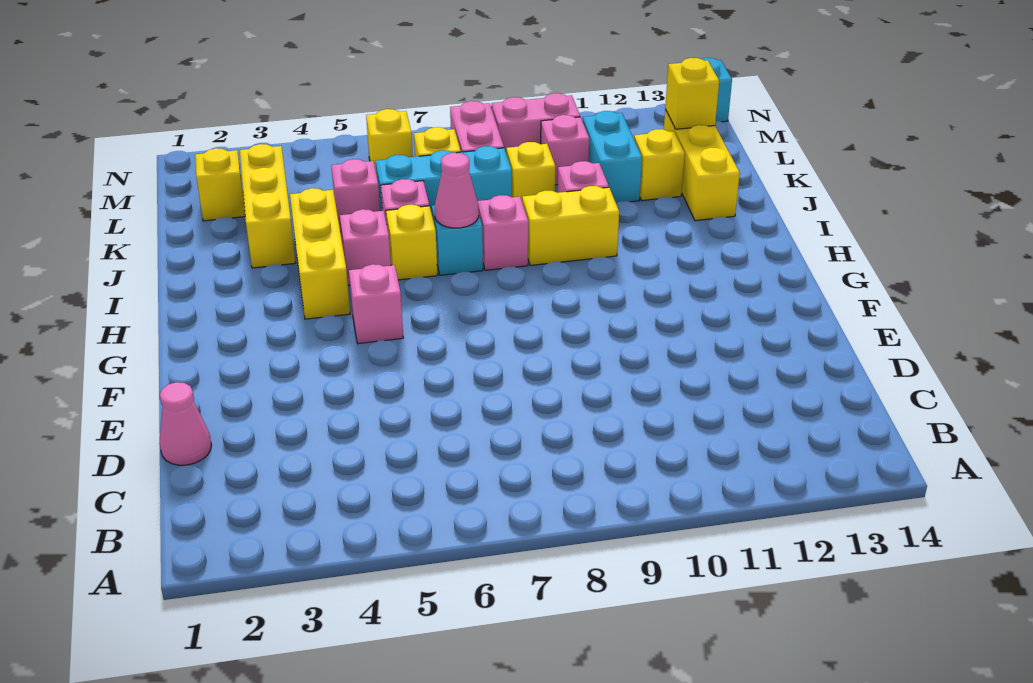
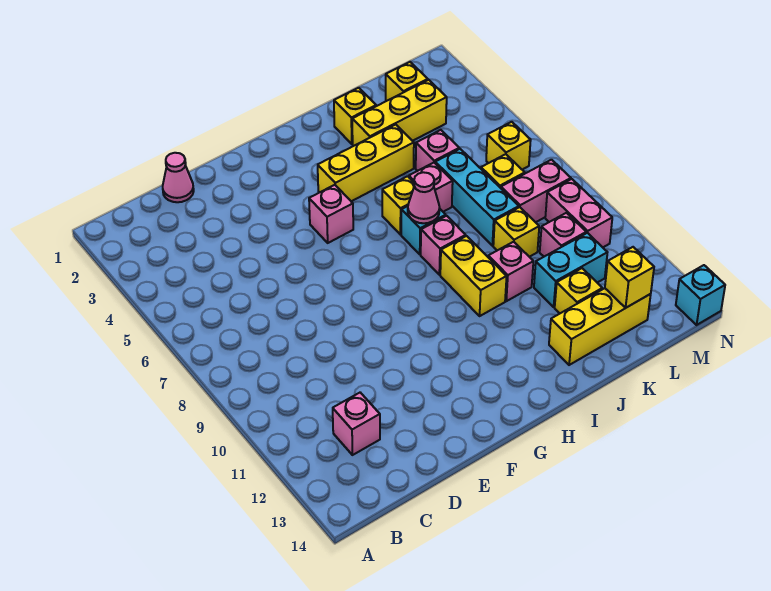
pink 1x1 brick [340,209,391,285] -> pink 1x1 brick moved to [333,393,380,455]
none -> yellow 1x1 brick [334,88,376,144]

